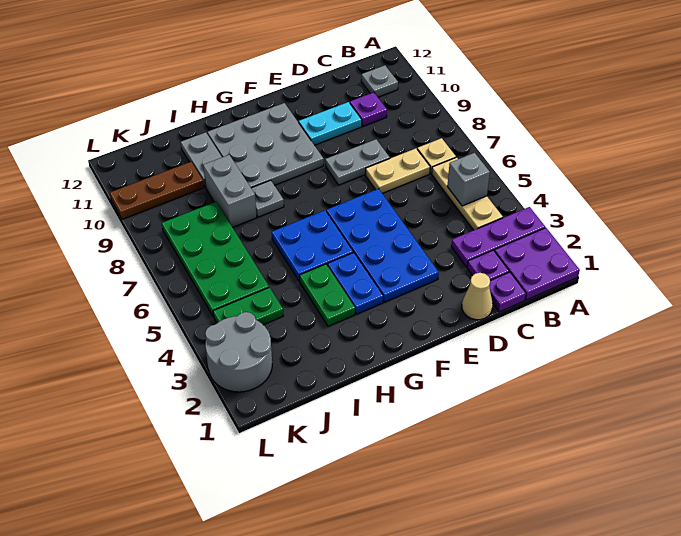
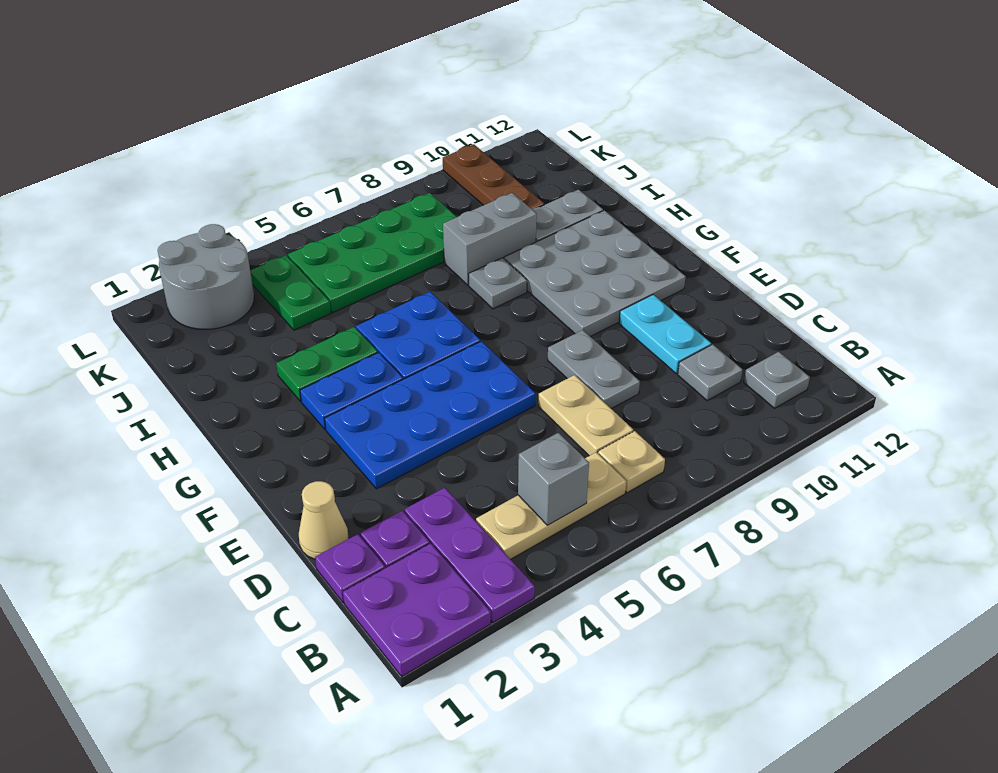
purple 1x1 plate [350,92,387,126] -> grey 1x1 plate [678,344,742,401]

